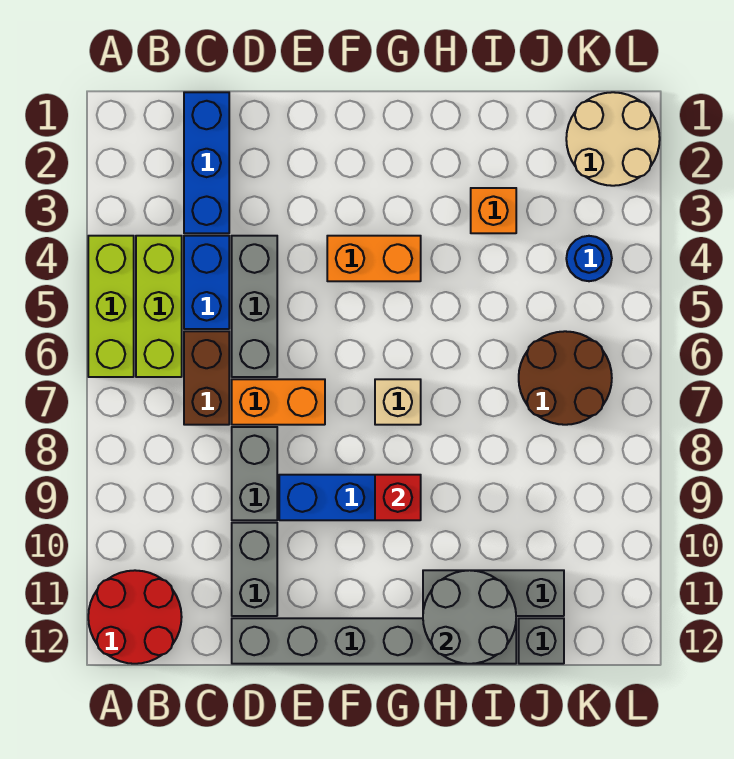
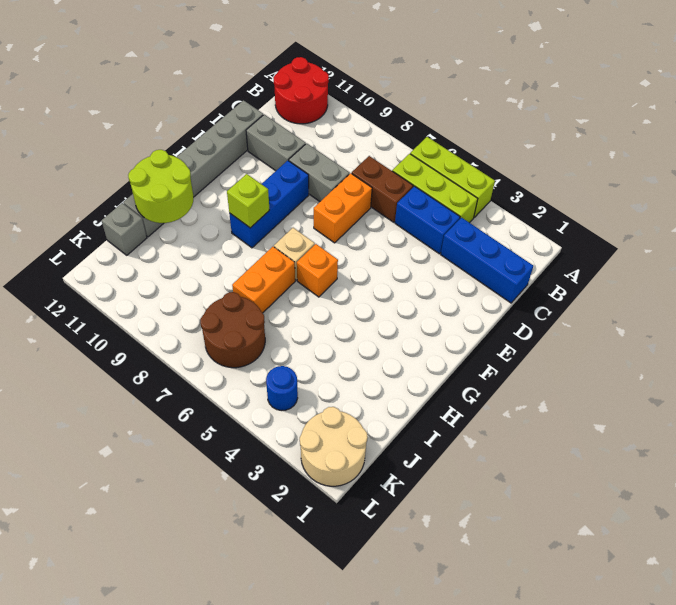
grey 1x3 brick [232,236,277,377] -> none
orange 1x2 brick [327,236,421,281] -> orange 1x2 brick moved to [232,247,295,313]
red 1x1 brick [375,475,421,520] -> lime 1x1 brick [227,174,269,228]
grey 1x3 brick [423,570,564,616] -> none
grey 2x2 round brick [423,570,516,664] -> lime 2x2 round brick [128,150,194,223]
orange 1x1 brick [471,188,516,233] -> orange 1x1 brick moved to [297,244,338,297]

